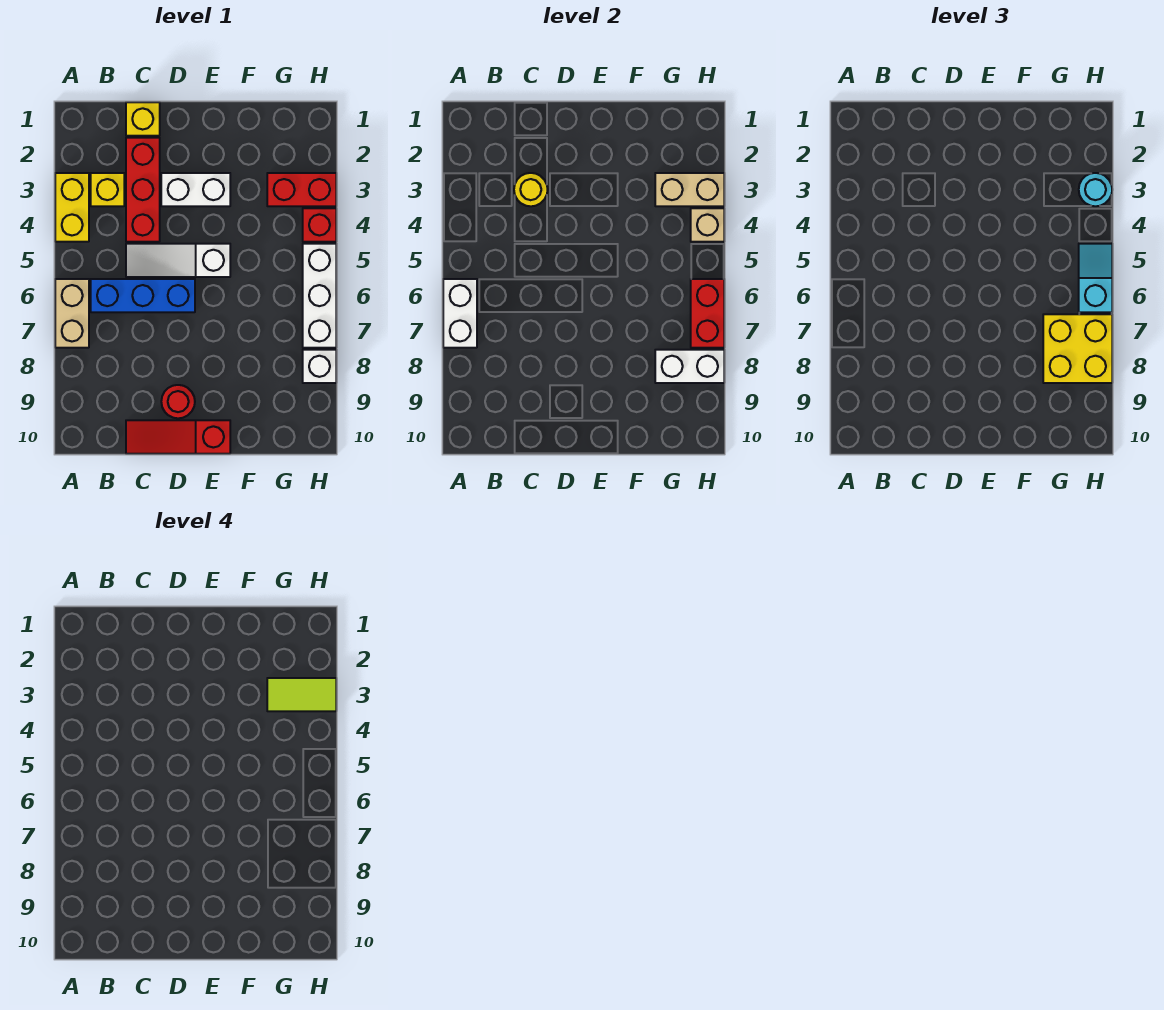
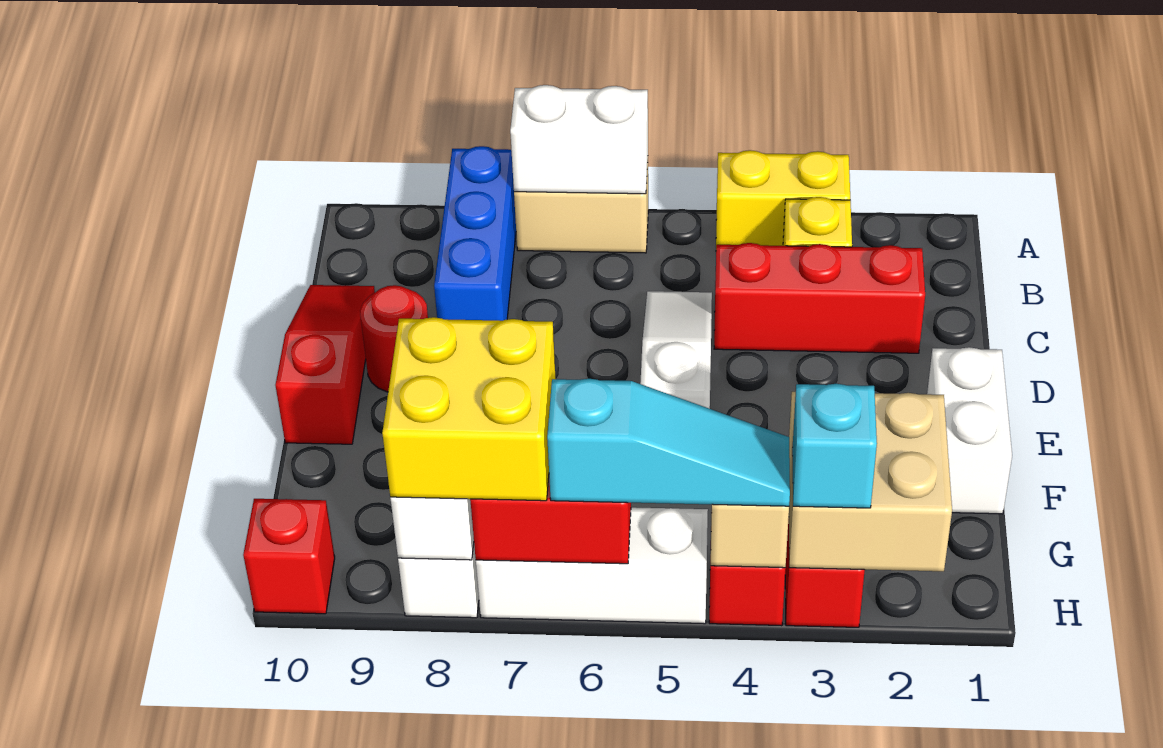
blue 1x3 brick [91,279,195,312] -> blue 1x3 brick moved to [434,146,516,321]
yellow 1x1 brick [126,102,160,136] -> none
yellow 1x1 round brick [514,173,548,206] -> none
white 1x2 brick [161,173,230,206] -> white 1x2 brick moved to [927,347,1012,514]
tan 1x2 brick [655,173,724,206] -> tan 2x2 brick [789,392,952,571]
lime 1x2 tile [267,678,336,711] -> none
cyan 1x1 round brick [1079,173,1112,206] -> cyan 1x1 brick [792,384,877,508]
cyan 1x2 slope [1079,244,1112,312] -> cyan 1x3 slope [547,379,790,506]
none -> red 1x1 brick [243,499,335,614]

